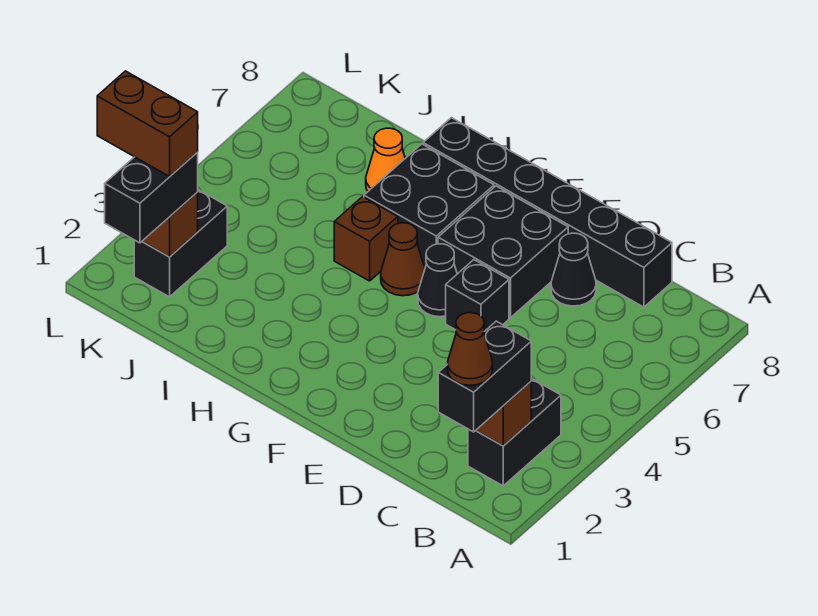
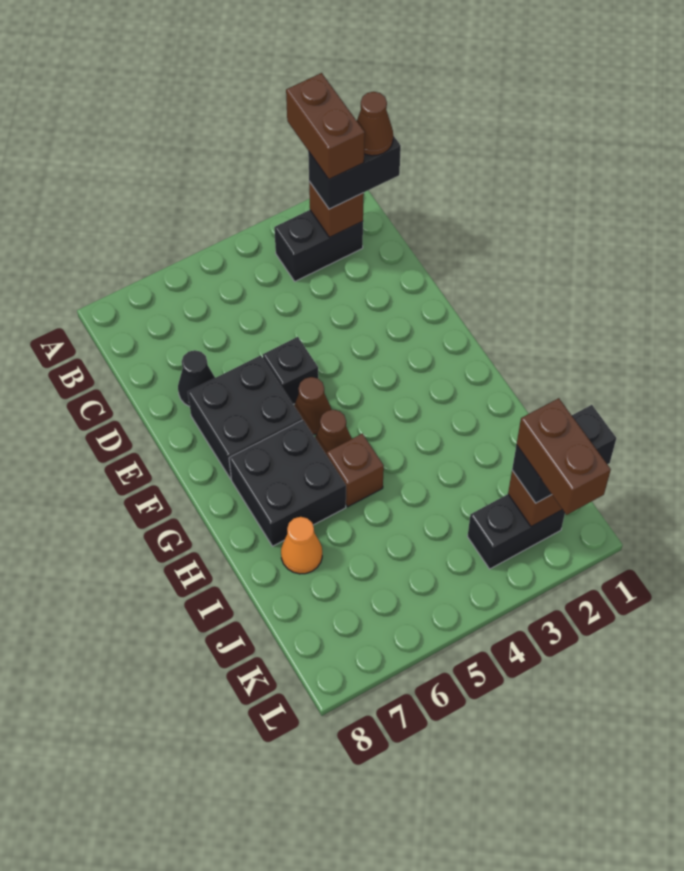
none -> brown 1x2 brick [286,73,365,179]
black 1x6 brick [423,118,672,307] -> none
black 1x1 cone [418,244,457,317] -> brown 1x1 cone [294,377,332,434]

